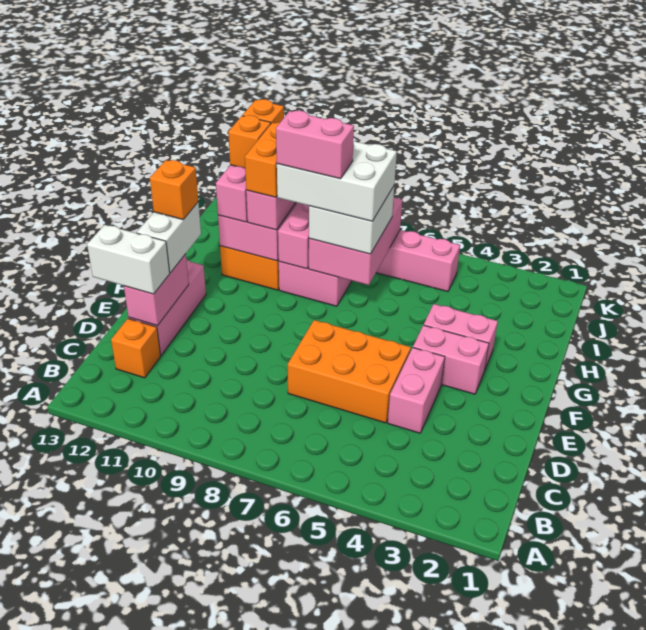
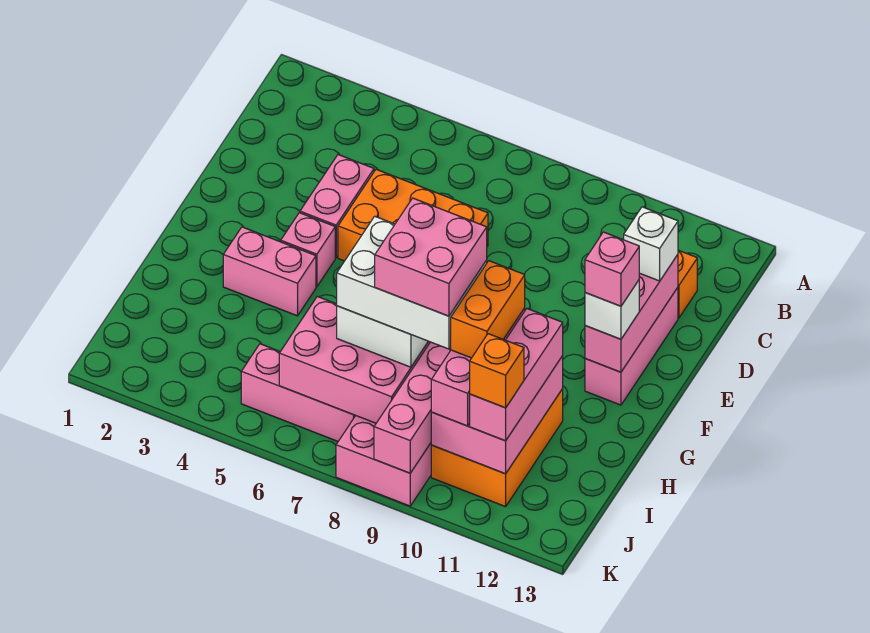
pink 1x2 brick [124,254,189,326] -> pink 1x3 brick [585,255,678,372]
white 1x2 brick [87,225,170,294] -> white 1x1 brick [624,207,678,281]
white 1x2 brick [137,202,201,273] -> white 1x1 brick [585,280,639,339]
pink 1x2 brick [413,325,489,394] -> pink 1x1 brick [281,213,335,287]
orange 1x1 brick [150,160,198,219] -> pink 1x1 brick [585,232,639,306]
pink 2x3 brick [309,197,402,285] -> pink 2x3 brick turned to [279,297,429,423]
pink 1x2 brick [276,111,354,179] -> pink 2x2 brick [375,198,487,316]
orange 1x1 brick [228,115,271,168] -> none

